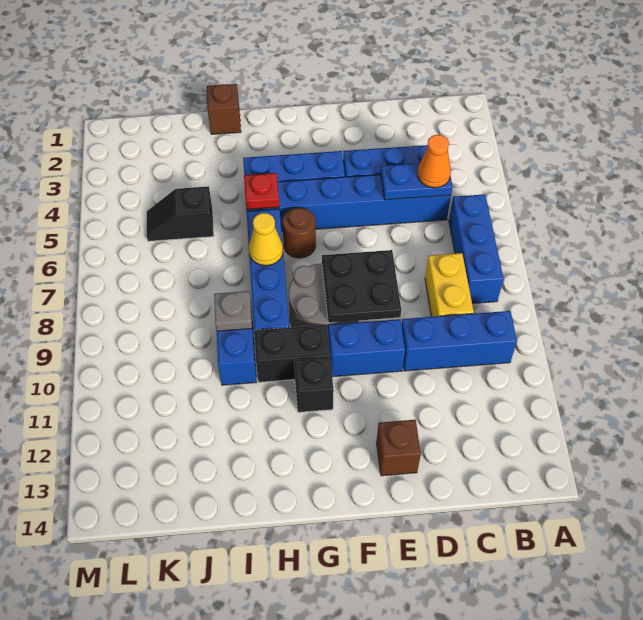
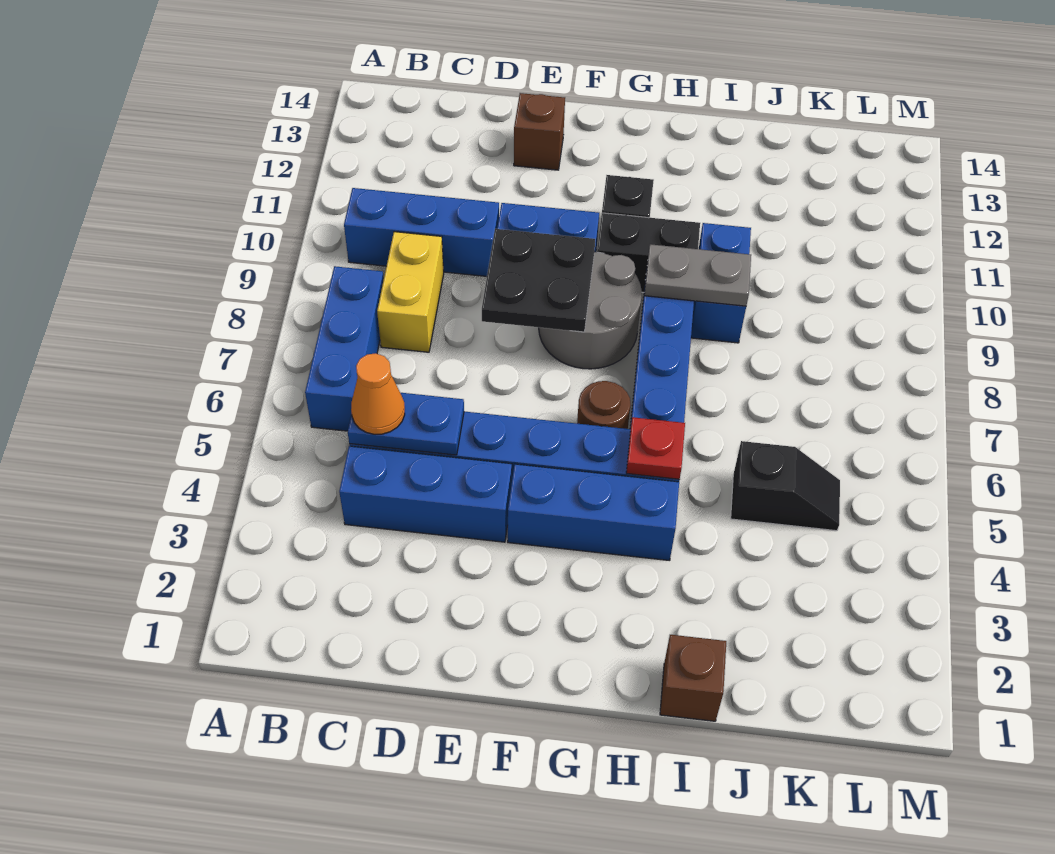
yellow 1x1 cone [249,213,283,266] -> none
grey 1x1 plate [214,291,252,331] -> grey 1x2 plate [644,244,751,306]

